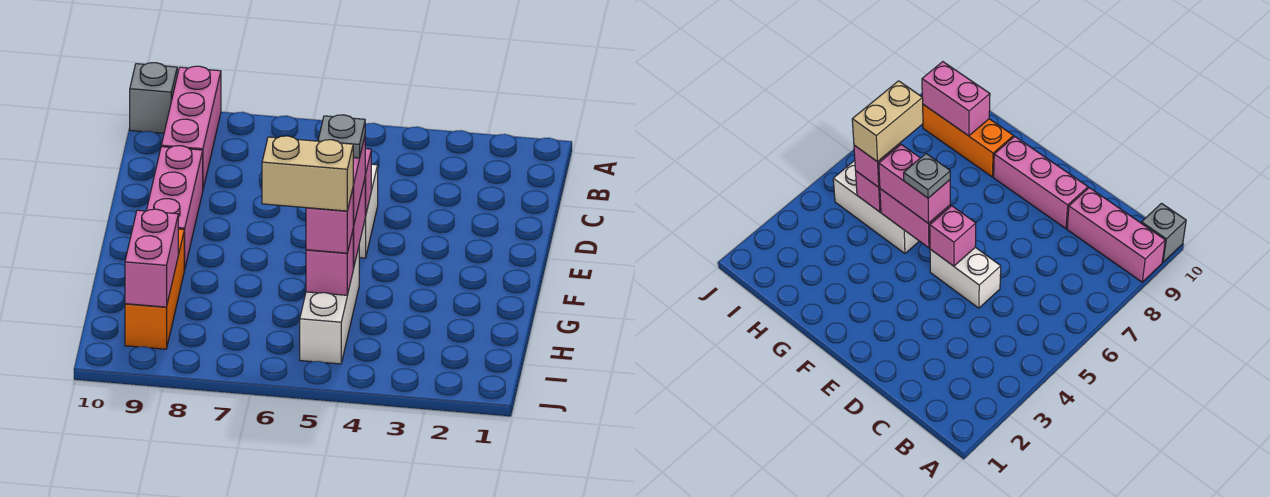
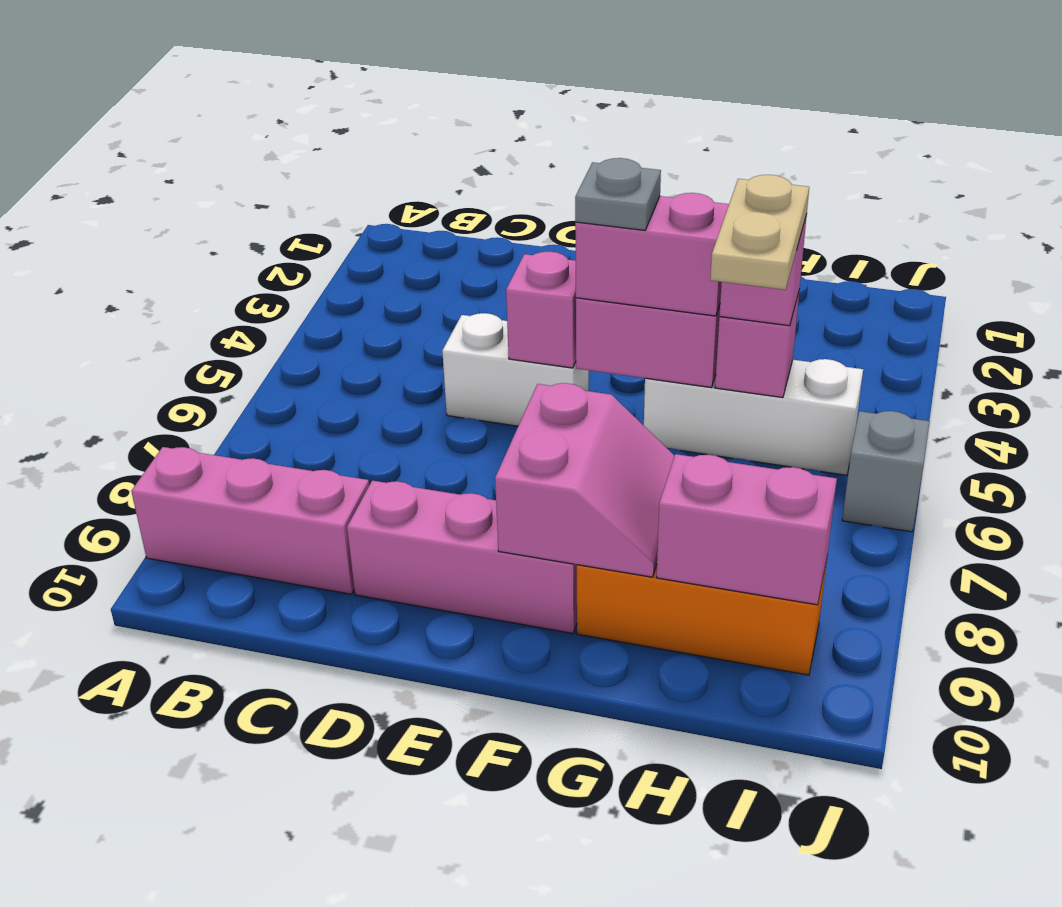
grey 1x1 brick [130,63,177,133] -> grey 1x1 brick moved to [842,411,930,532]
none -> pink 2x2 slope [495,383,674,577]
tan 1x2 brick [262,136,353,211] -> tan 1x2 plate [710,175,809,290]

